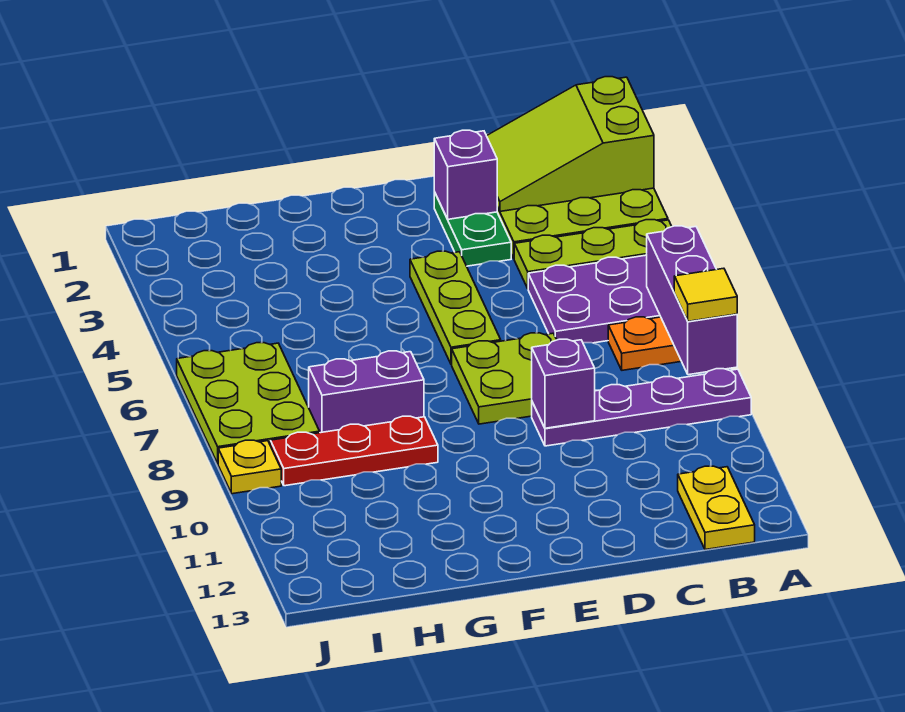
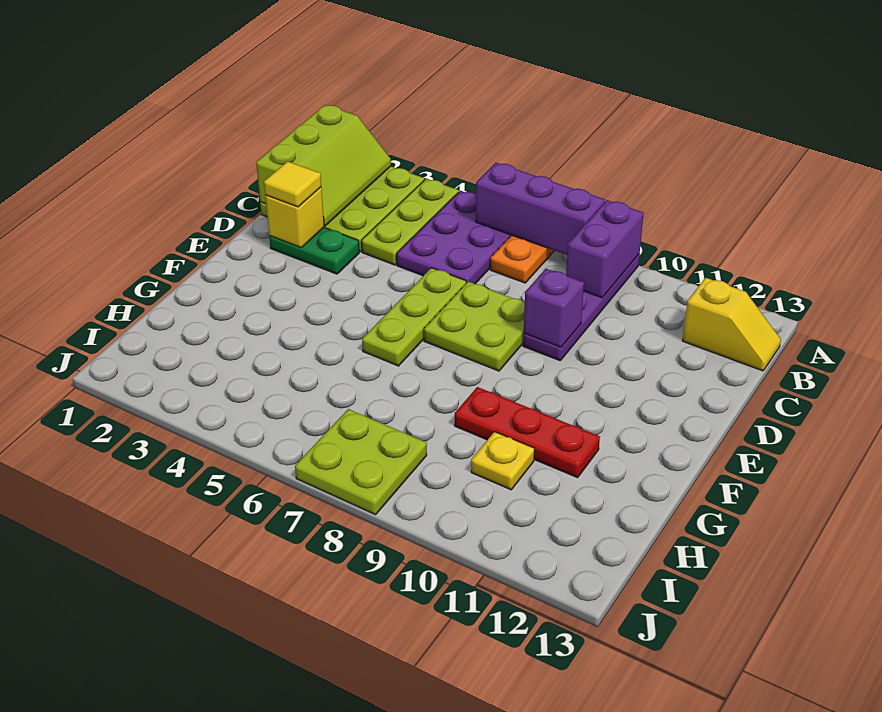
lime 2x3 slope [487,77,654,211] -> lime 2x3 slope turned to [256,105,391,226]
yellow 1x1 tile [674,268,737,321] -> yellow 1x1 tile moved to [264,161,321,207]
yellow 1x2 plate [678,466,755,550] -> yellow 1x2 slope [683,278,781,371]
purple 1x1 brick [434,130,497,219] -> yellow 1x1 brick [265,187,324,248]
lime 1x3 plate [410,251,501,364] -> lime 1x3 plate turned to [362,268,466,366]
purple 1x2 brick [309,351,424,433] -> purple 1x2 brick moved to [566,200,644,298]
red 1x3 plate [270,416,438,486] -> red 1x3 plate turned to [455,387,600,478]
lime 2x3 plate [177,343,320,463] -> lime 2x2 plate [295,409,427,515]
yellow 1x1 plate [218,440,281,494] -> yellow 1x1 plate moved to [471,432,534,490]

